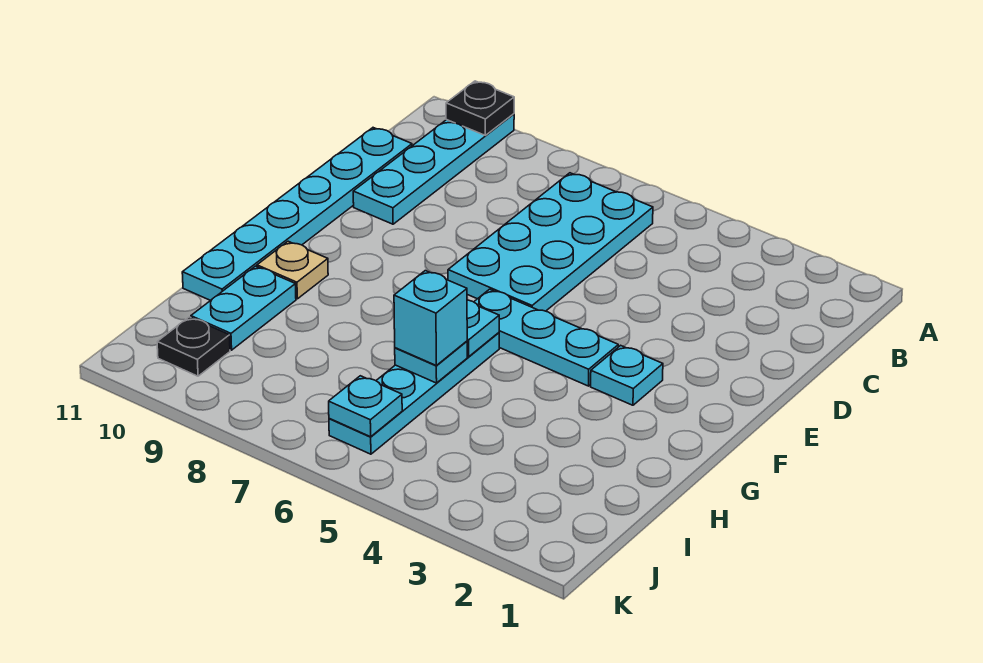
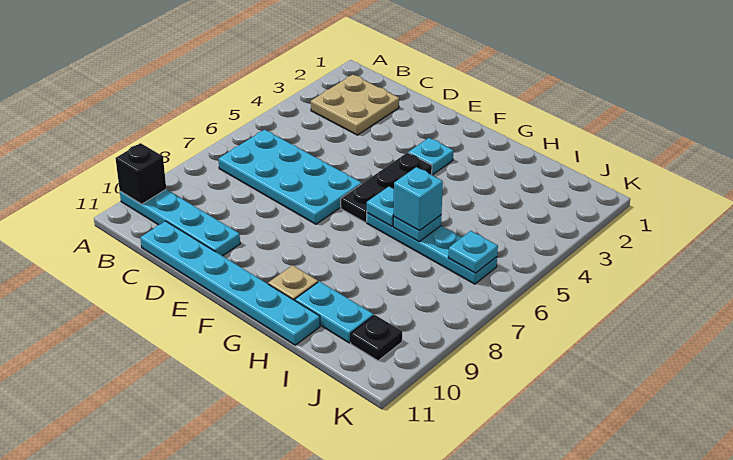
black 1x1 plate [446,81,514,135] -> black 1x1 brick [116,143,166,204]
none -> tan 2x2 plate [311,75,399,135]
cyan 1x3 plate [474,289,618,386] -> black 1x3 plate [341,153,432,222]

